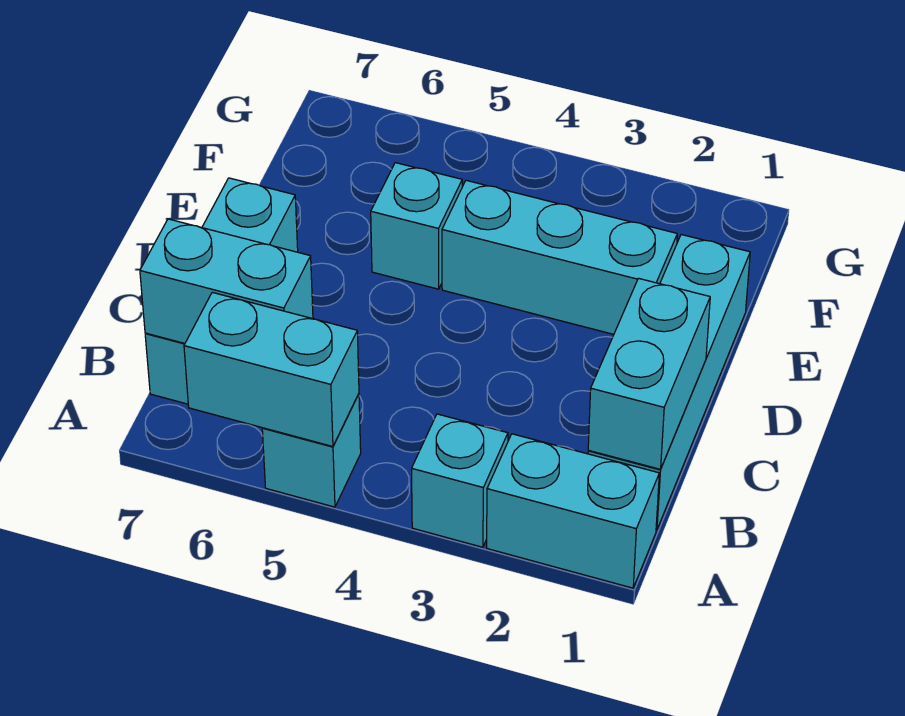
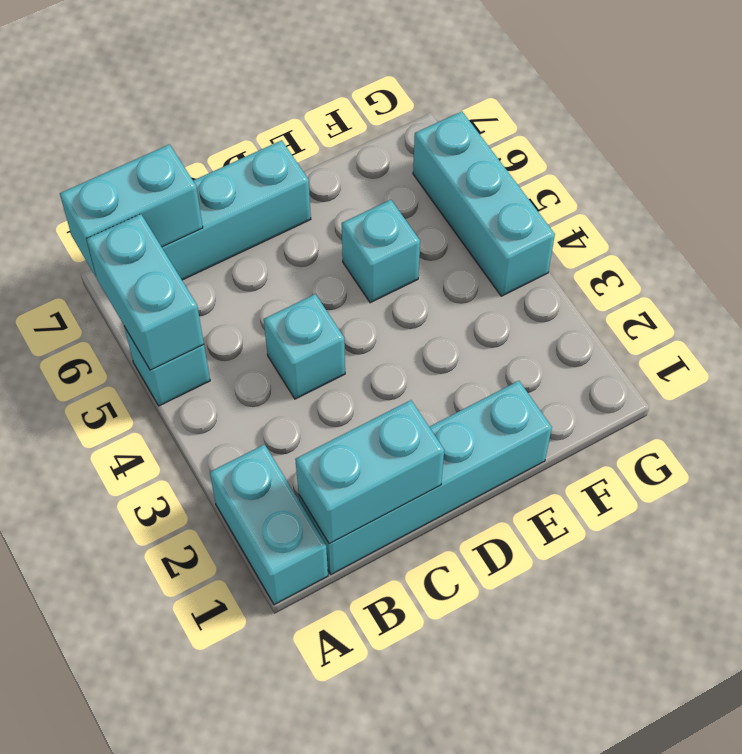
cyan 1x1 brick [412,414,508,547] -> cyan 1x1 brick moved to [264,294,345,399]
cyan 1x2 brick [140,219,313,343] -> cyan 1x2 brick turned to [60,144,203,276]
cyan 1x3 brick [442,180,677,334] -> cyan 1x3 brick moved to [413,111,555,296]

